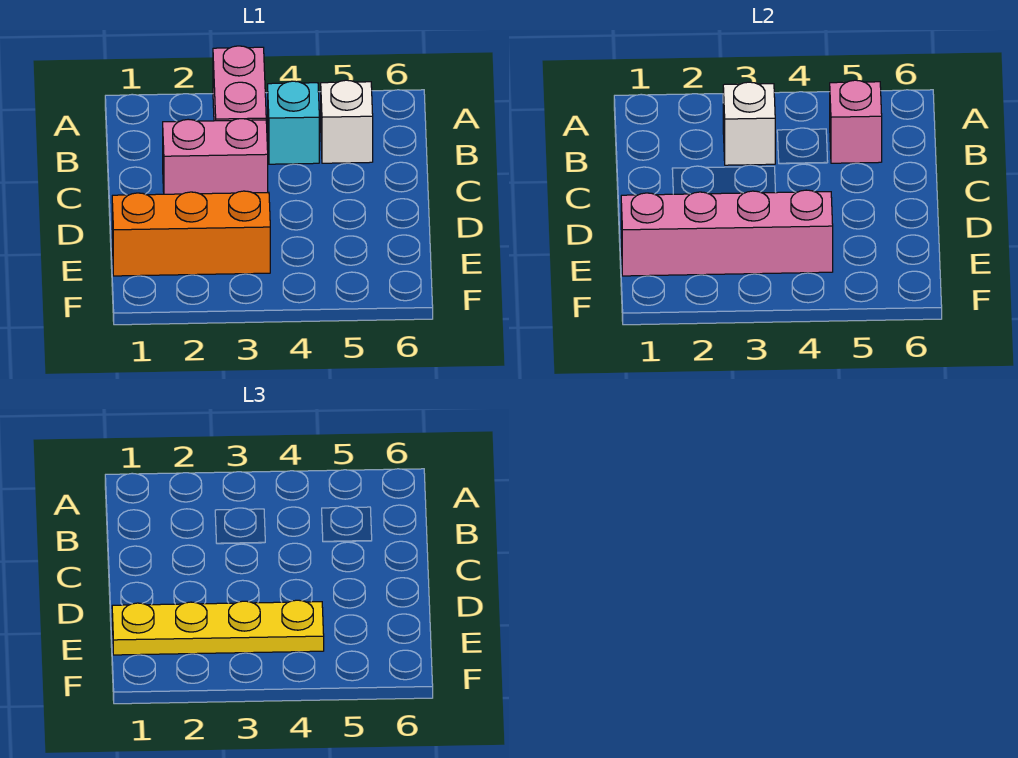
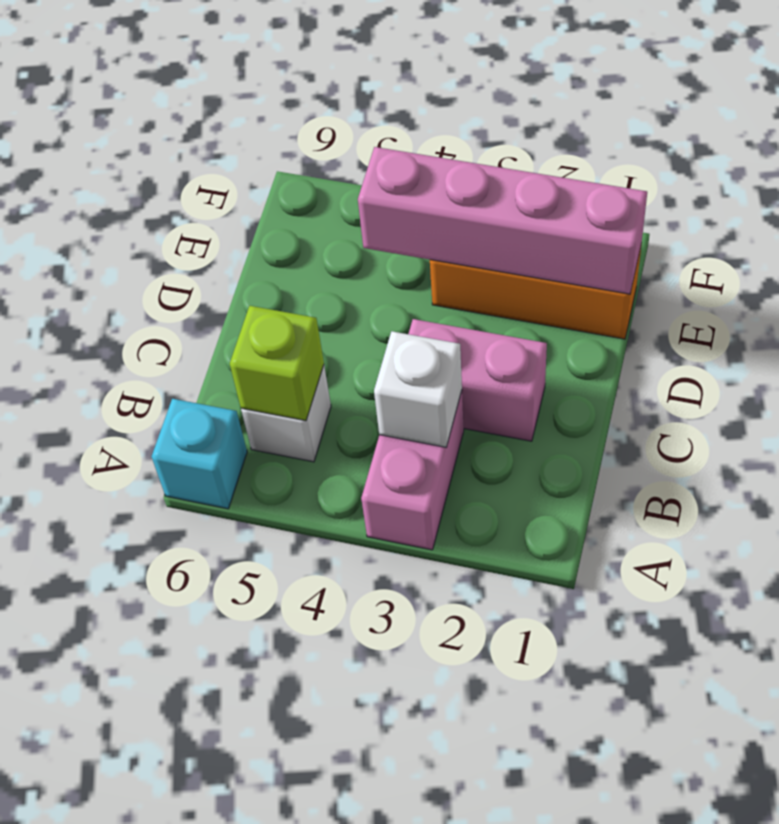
cyan 1x1 brick [268,81,319,164] -> cyan 1x1 brick moved to [152,399,247,509]
pink 1x1 brick [830,80,882,163] -> lime 1x1 brick [230,306,324,421]
yellow 1x4 plate [112,600,324,655] -> none

